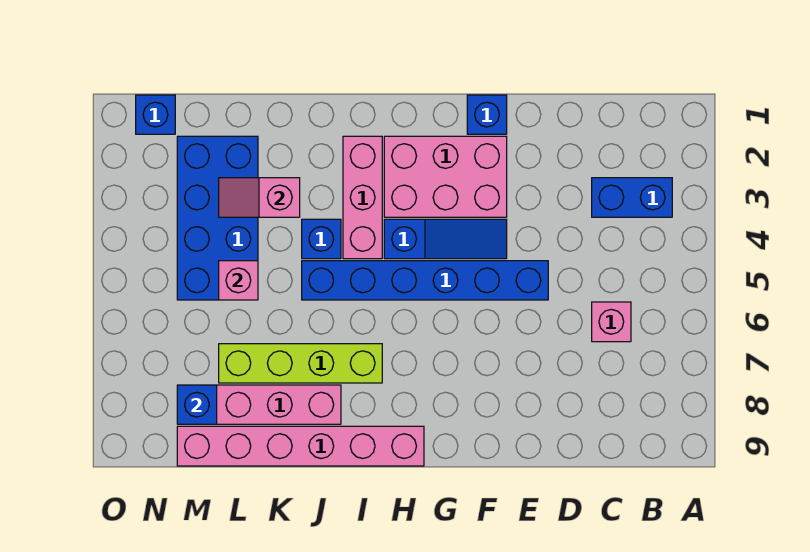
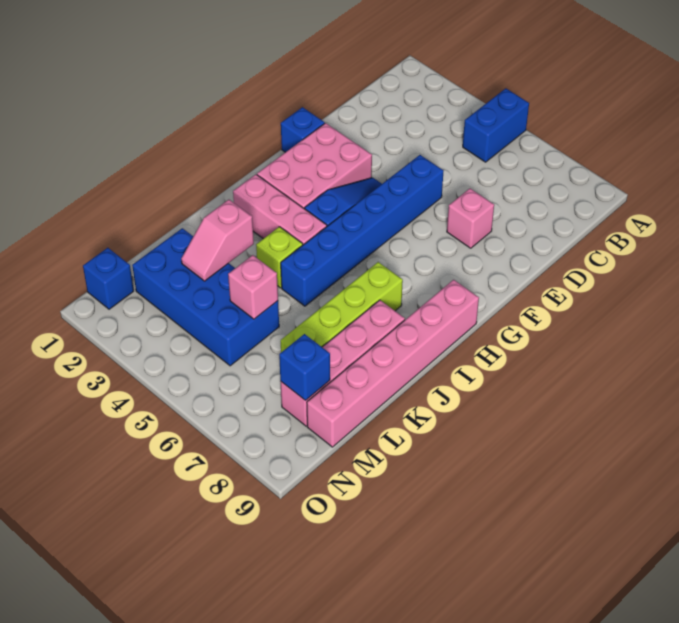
blue 1x2 brick [592,178,672,217] -> blue 1x2 brick moved to [463,88,529,162]
pink 1x1 brick [592,302,631,342] -> pink 1x1 brick moved to [447,188,494,248]
blue 1x1 brick [302,219,341,259] -> lime 1x1 brick [256,227,303,288]

